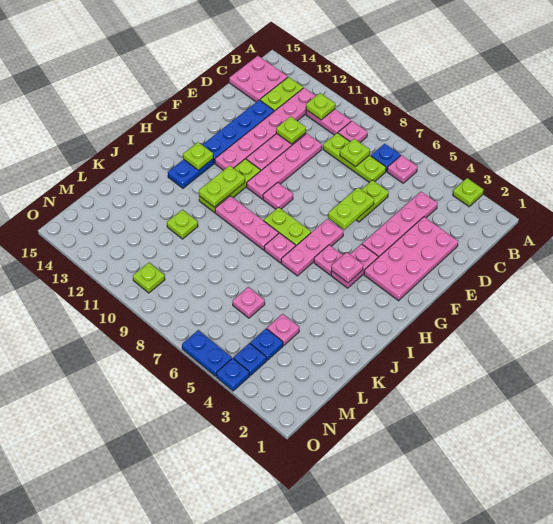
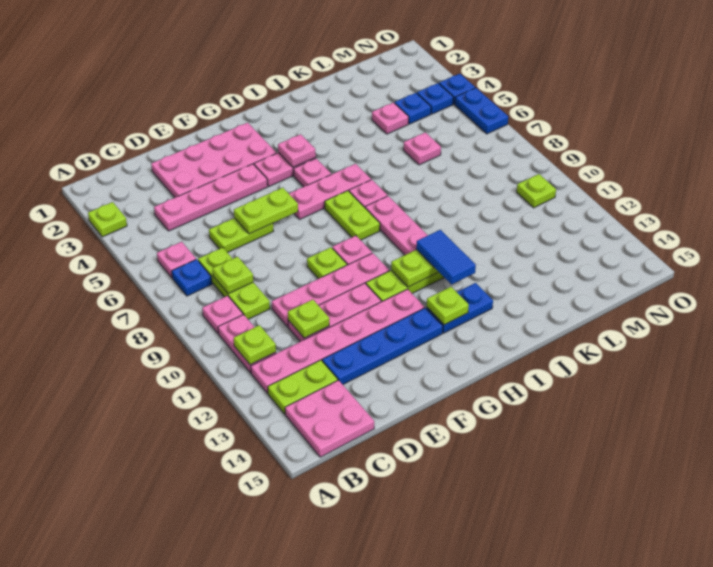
none -> blue 1x2 tile [416,230,476,285]
lime 1x1 plate [167,210,198,239] -> lime 1x1 plate moved to [307,247,347,279]

